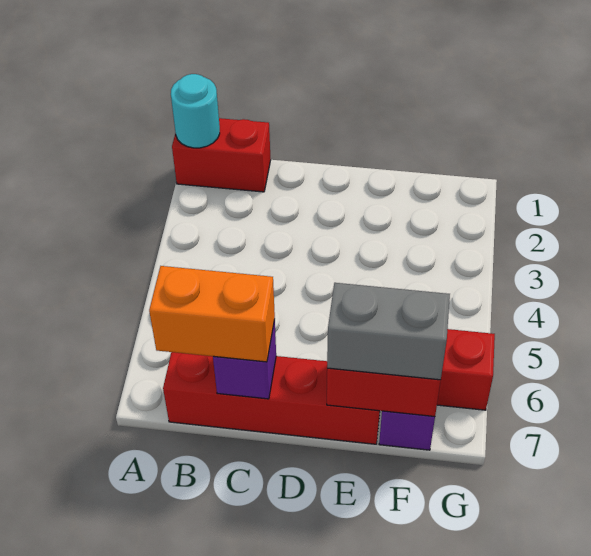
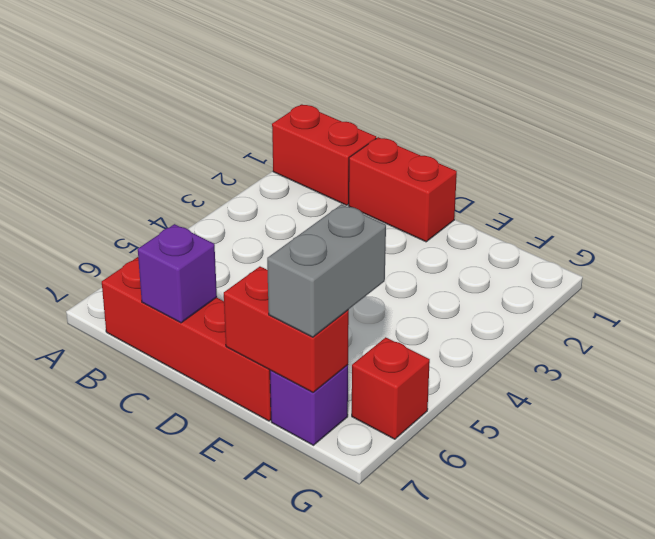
cyan 1x1 round brick [171,74,220,148] -> none
orange 1x2 brick [149,266,275,362] -> none
none -> red 1x2 brick [349,137,457,242]
grey 1x2 brick [327,283,450,380] -> grey 1x2 brick turned to [267,204,386,337]

